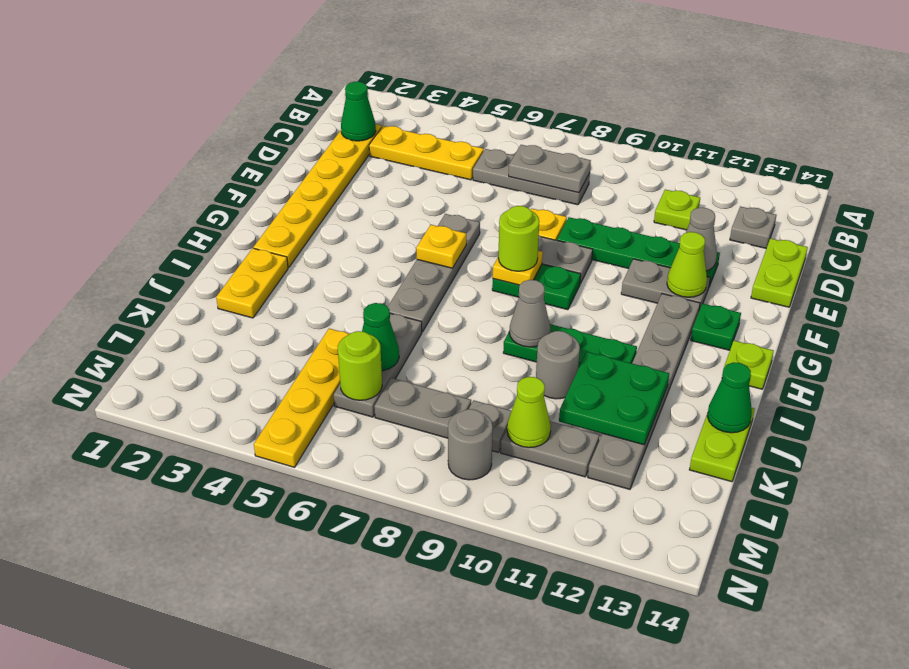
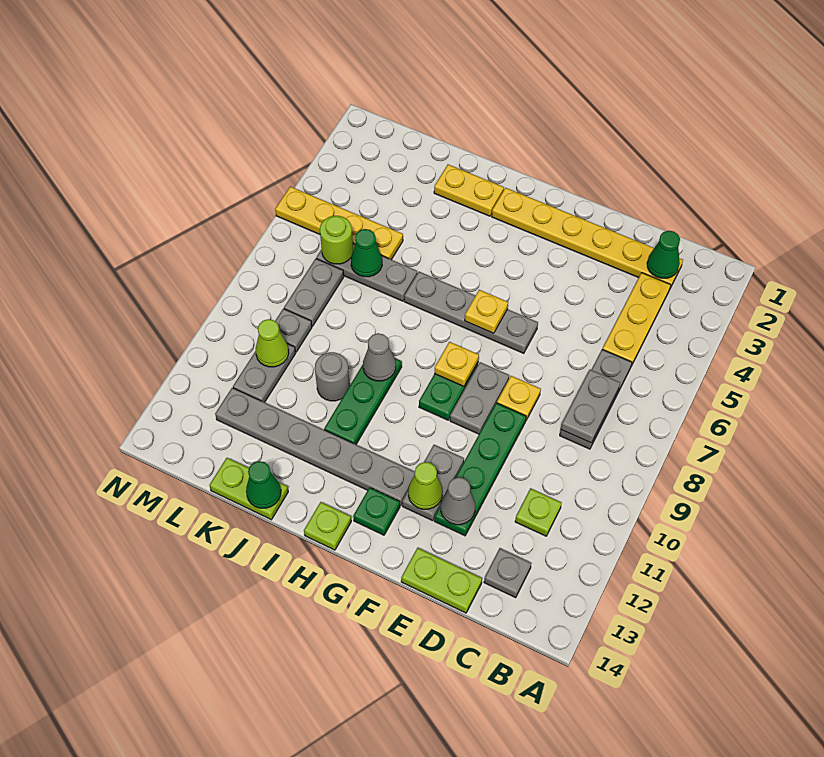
lime 1x1 round brick [498,206,539,271] -> none
green 2x2 plate [559,352,669,445] -> none
grey 1x1 round brick [448,409,493,480] -> none

